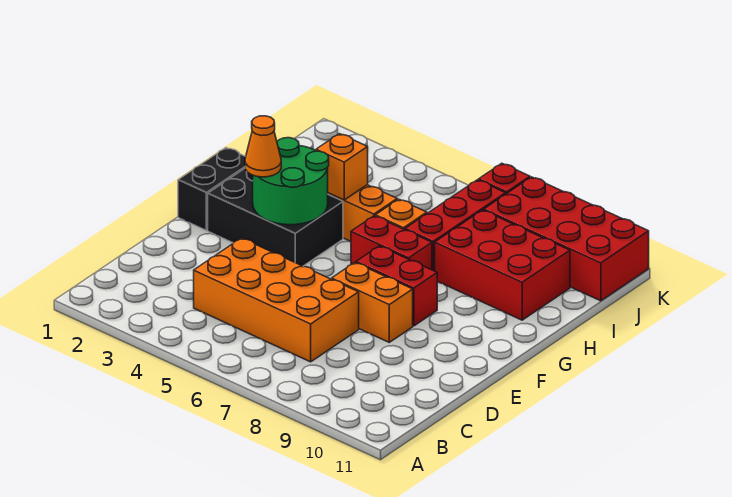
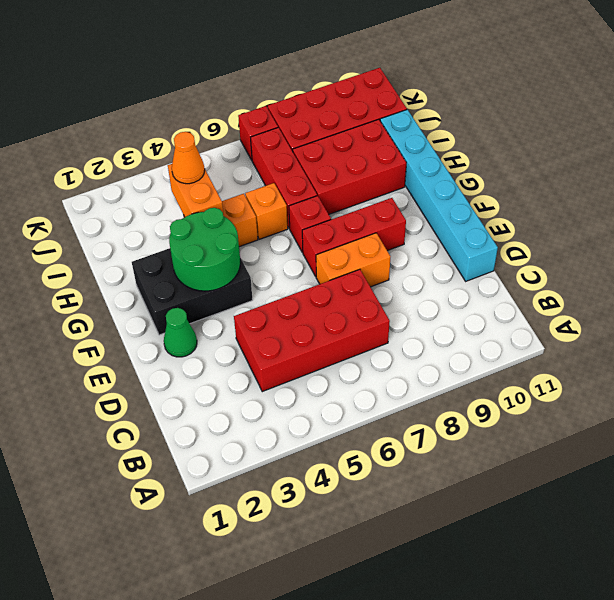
orange 2x4 brick [194,238,359,362] -> red 2x4 brick [234,269,390,392]
none -> cyan 1x6 brick [380,110,498,281]
none -> green 1x1 cone [164,308,197,357]
black 1x2 brick [178,148,246,230] -> none
orange 1x1 cone [245,116,281,177] -> orange 1x1 cone moved to [172,132,205,184]
red 1x2 brick [356,246,437,326] -> red 1x3 brick [302,198,406,276]
red 1x2 brick [351,216,432,270] -> red 1x1 brick [289,196,331,252]
orange 1x1 brick [316,134,368,200] -> orange 1x2 brick [168,164,224,217]

